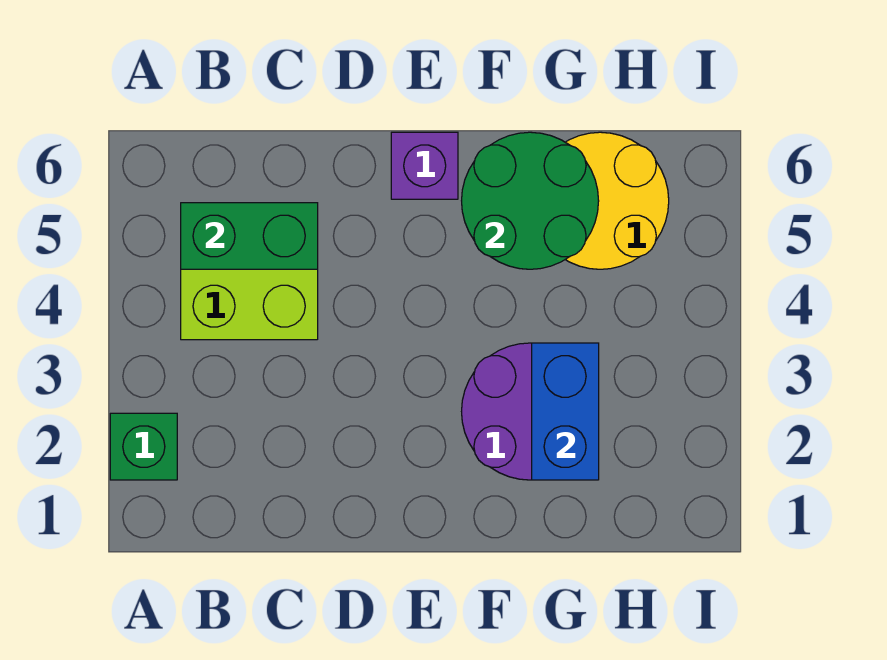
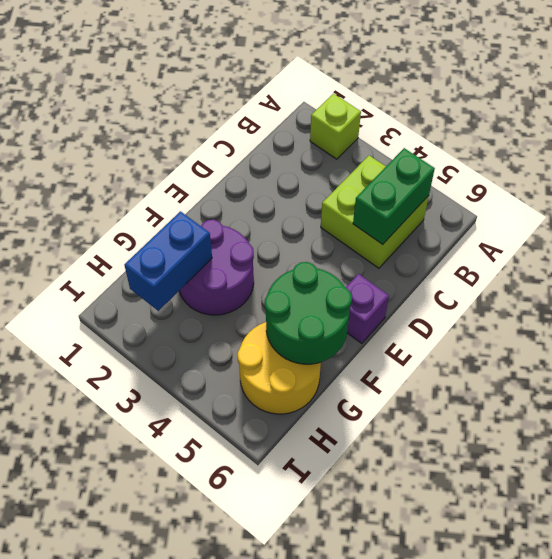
green 1x1 brick [110,413,177,480] -> lime 1x1 brick [310,94,361,159]
blue 1x2 brick [532,343,599,480] -> blue 1x2 brick turned to [124,211,212,311]

